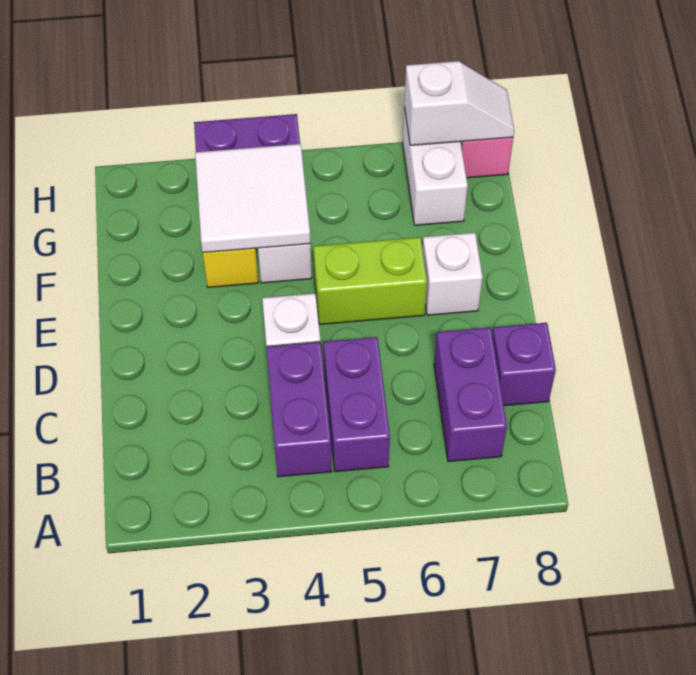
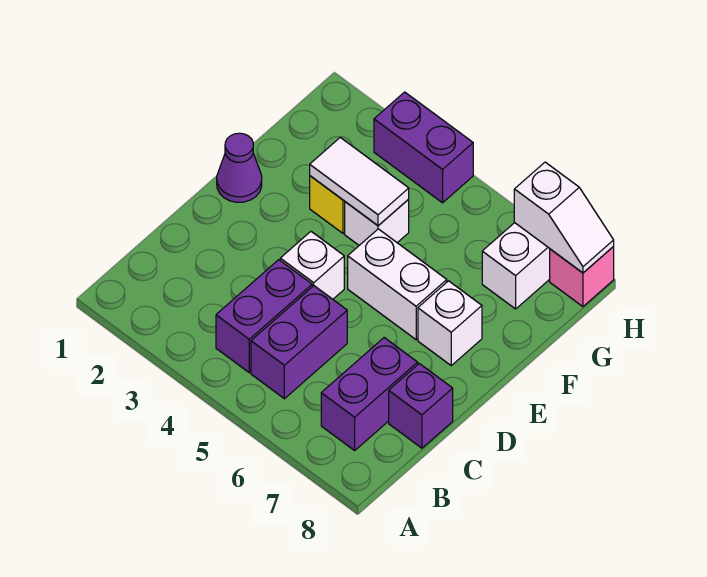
none -> purple 1x1 cone [217,133,262,202]
lime 1x2 brick [313,237,427,324] -> white 1x2 brick [348,229,447,340]
white 2x2 tile [195,144,311,253] -> white 1x2 tile [310,137,409,226]

